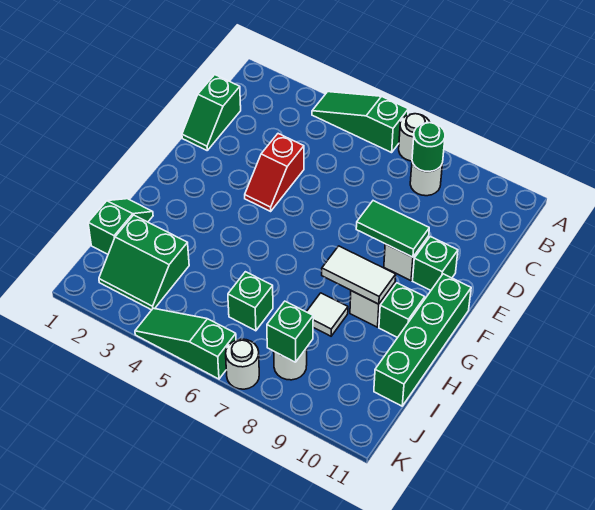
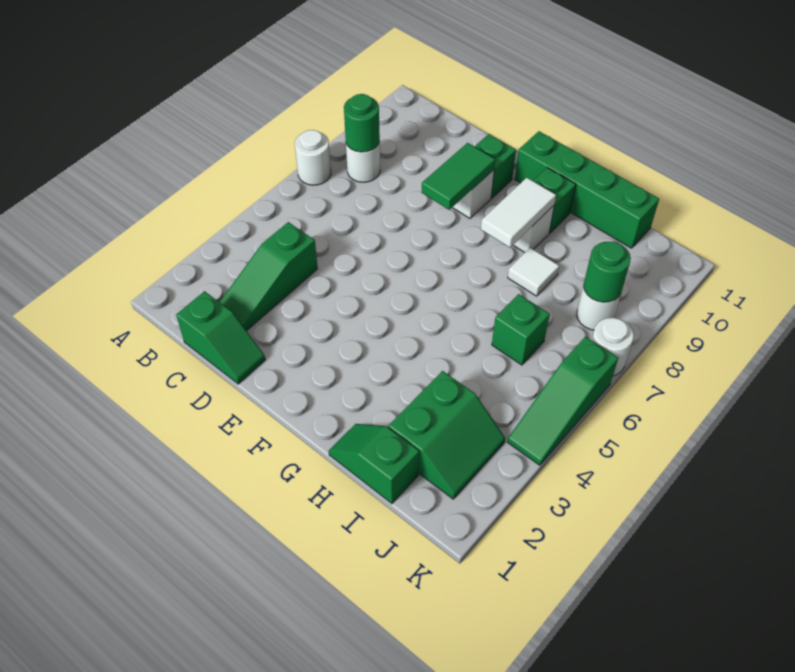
green 1x3 slope [312,92,408,153] -> green 1x3 slope moved to [220,222,318,331]
red 1x2 slope [245,134,304,211] -> none
green 1x1 brick [267,301,313,362] -> green 1x1 round brick [584,242,631,302]

